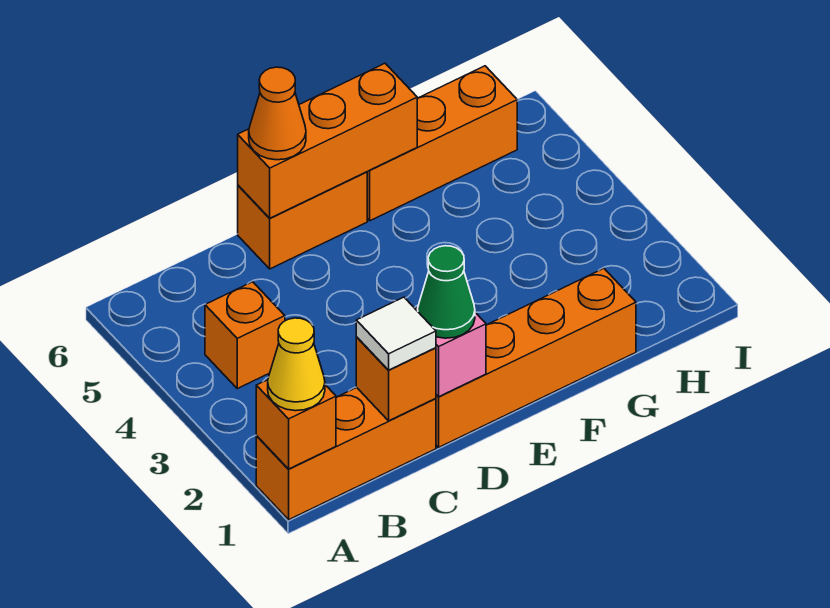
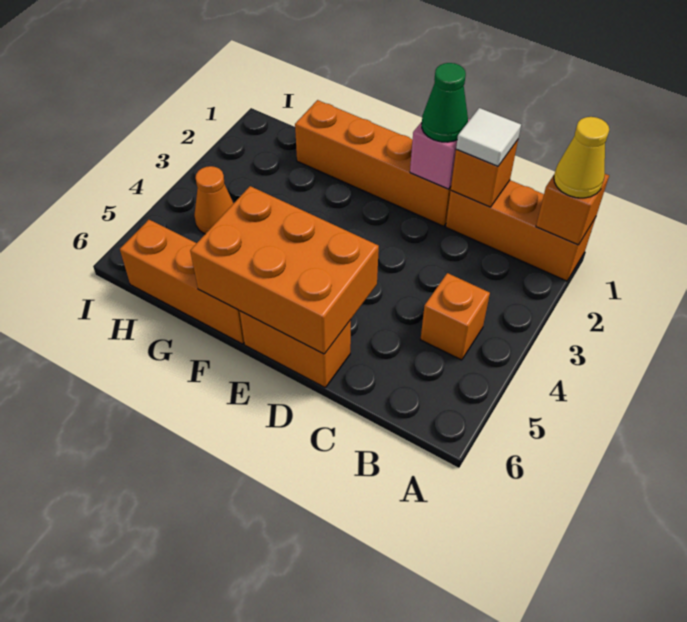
orange 1x3 brick [238,63,417,218] -> orange 2x3 brick [190,186,379,354]
orange 1x1 cone [249,67,306,160] -> orange 1x1 cone moved to [194,166,234,234]

